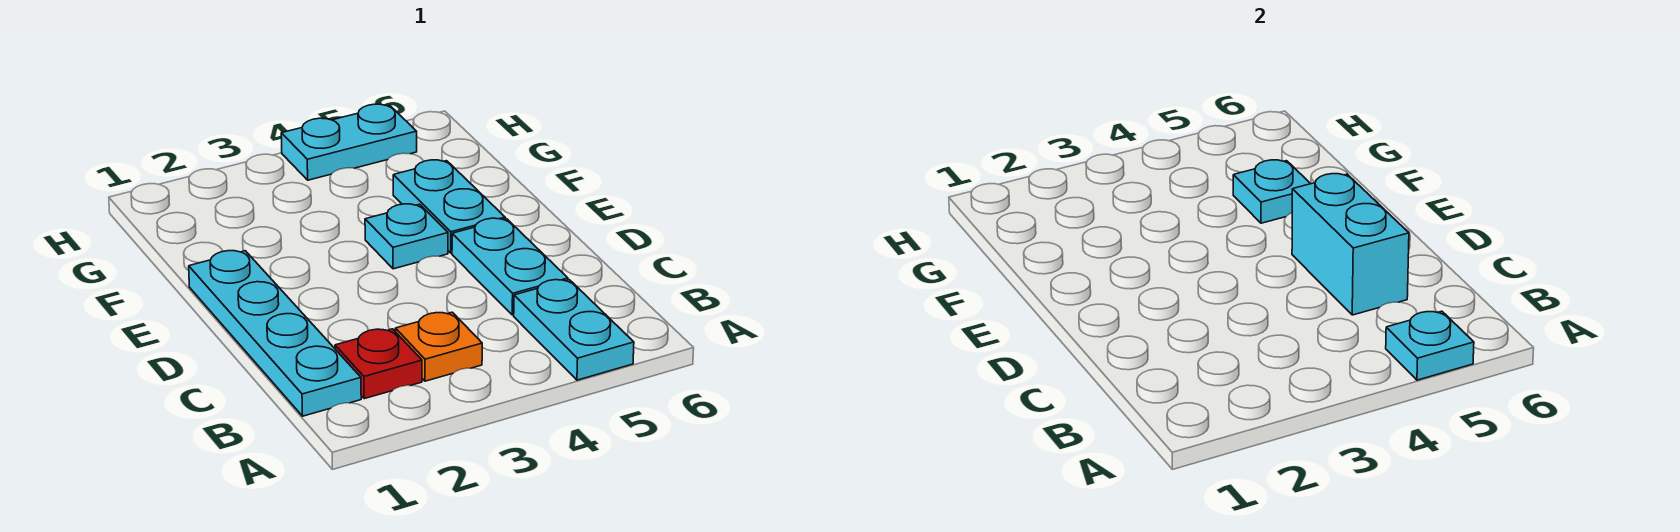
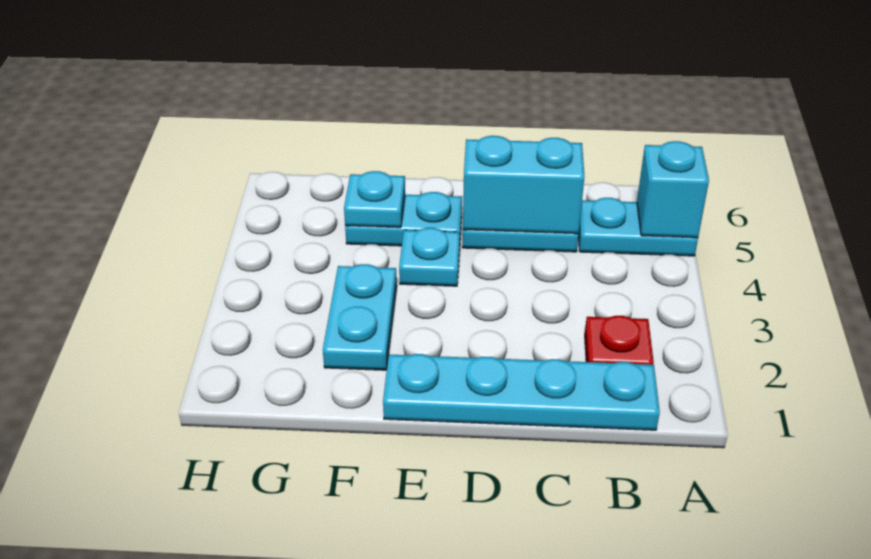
cyan 1x1 plate [1386,311,1474,380] -> cyan 1x1 brick [637,141,709,238]
orange 1x1 plate [395,312,482,381] -> none
cyan 1x2 plate [281,104,417,180] -> cyan 1x2 plate moved to [323,264,397,370]

